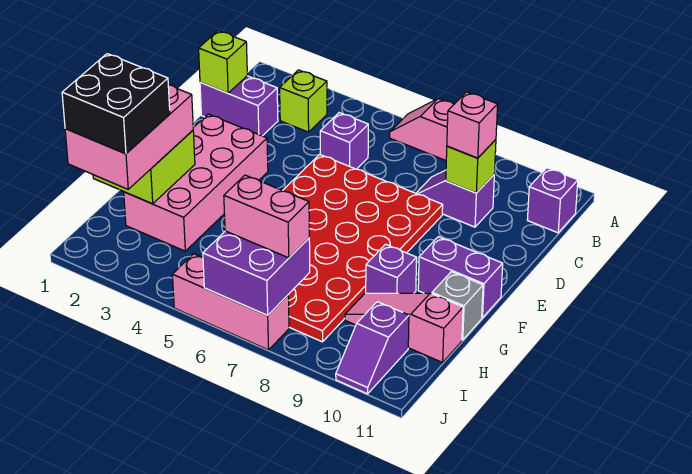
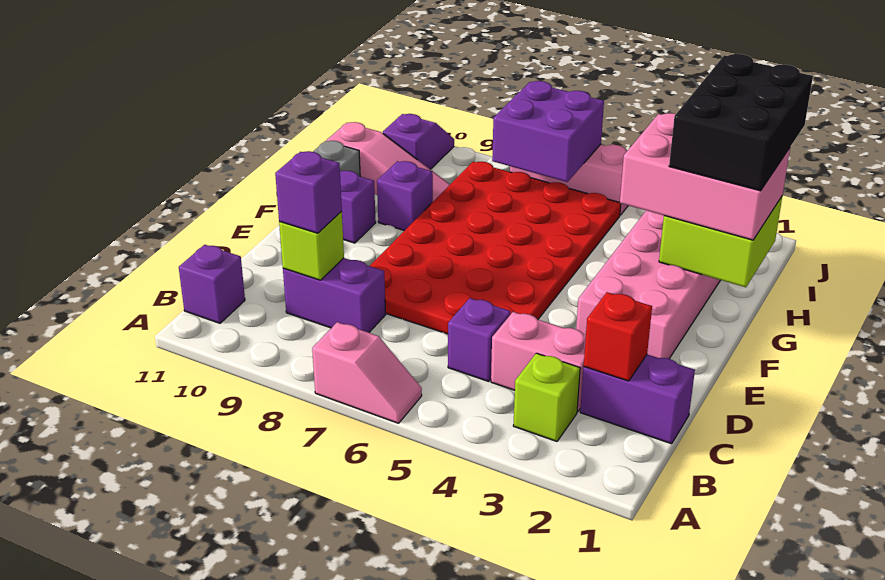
lime 1x1 brick [199,31,247,93] -> none
none -> red 1x1 brick [584,292,652,381]
purple 1x2 slope [416,170,494,227] -> purple 1x2 brick [283,258,386,333]
pink 1x1 brick [447,92,498,158] -> purple 1x1 brick [275,151,342,233]
pink 2x3 brick [65,85,193,189] -> pink 2x3 brick turned to [620,113,790,240]
black 2x2 brick [62,54,170,154] -> black 2x3 brick [669,54,813,191]
pink 1x2 brick [224,175,309,258] -> pink 1x2 brick moved to [491,312,586,412]

